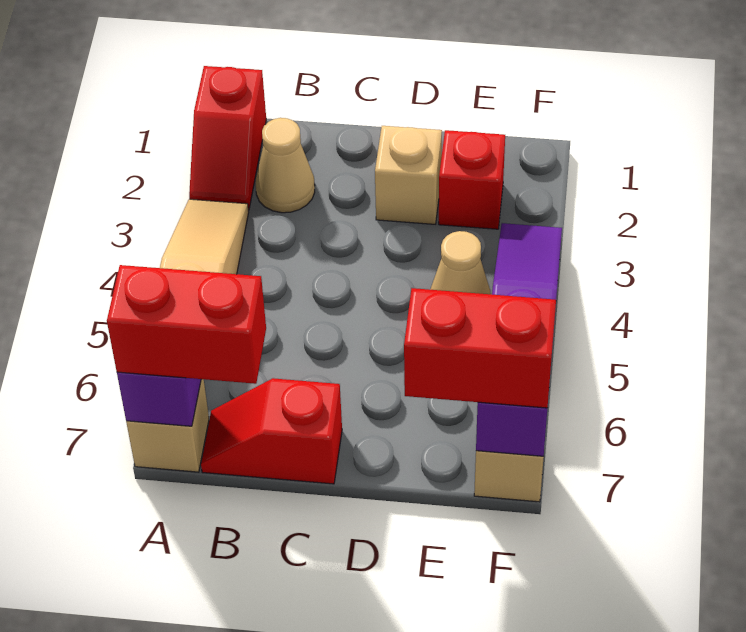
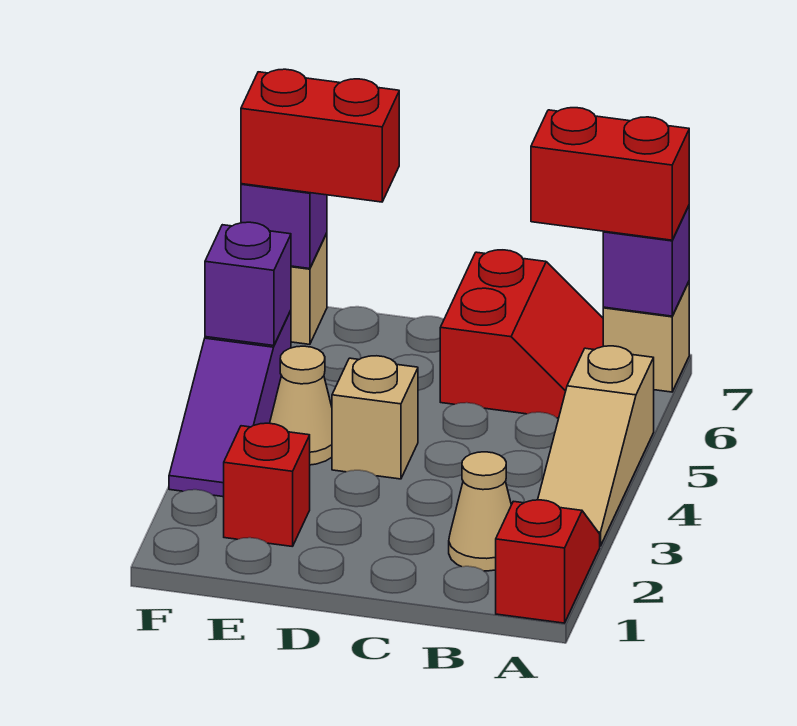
red 1x2 slope [201,378,342,484] -> red 2x2 slope [440,250,603,418]
tan 1x1 brick [375,126,442,224] -> tan 1x1 brick moved to [332,356,418,479]
none -> purple 1x1 brick [205,222,291,346]

